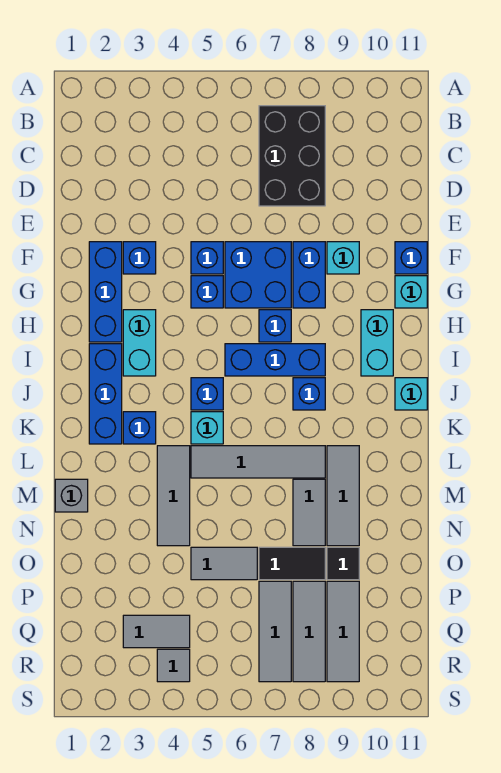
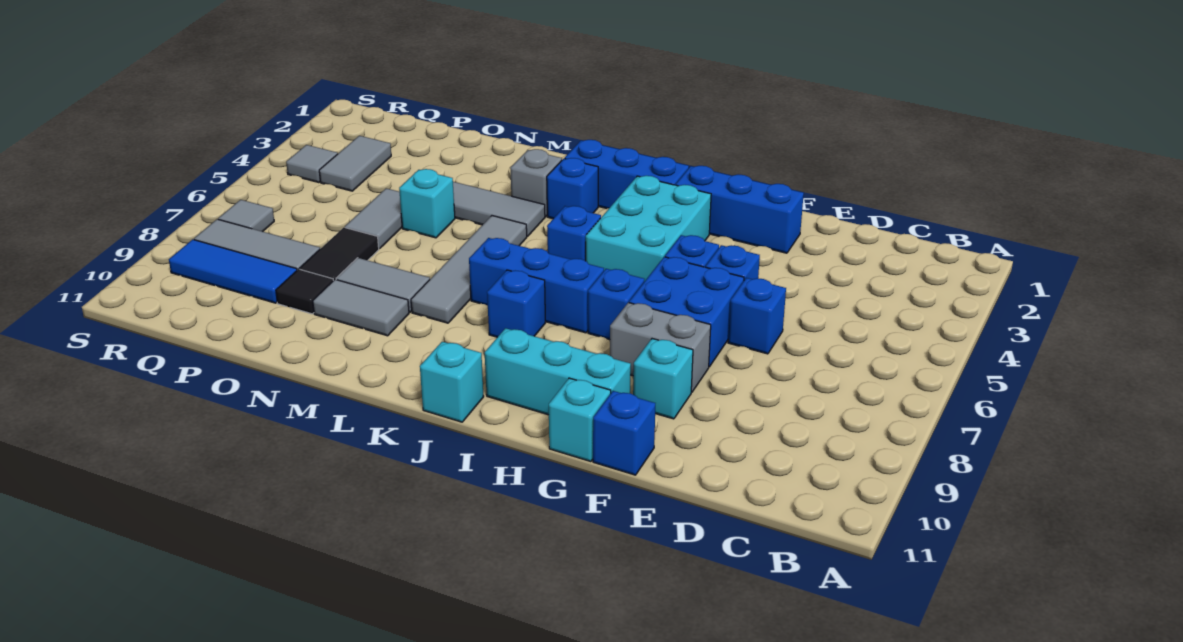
black 2x3 brick [259,106,325,206] -> none
blue 1x1 brick [123,242,156,274] -> blue 1x1 brick moved to [728,278,786,354]
blue 1x2 brick [293,242,325,308] -> grey 1x2 brick [610,303,711,392]
cyan 1x2 brick [123,310,156,376] -> cyan 2x3 brick [586,176,711,282]
cyan 1x2 brick [361,310,393,376] -> cyan 1x3 brick [485,328,631,415]
blue 1x3 brick [225,344,325,376] -> blue 1x3 brick turned to [469,238,604,333]
cyan 1x1 brick [191,412,223,444] -> cyan 1x1 brick moved to [399,169,455,238]
grey 1x3 tile [327,446,359,546] -> grey 1x2 tile [313,279,409,336]
grey 1x1 brick [55,479,88,512] -> grey 1x1 brick moved to [510,149,562,217]
grey 1x3 tile [259,581,291,682] -> grey 1x1 tile [218,200,274,232]
grey 1x3 tile [327,581,359,682] -> blue 1x3 tile [169,239,297,303]

